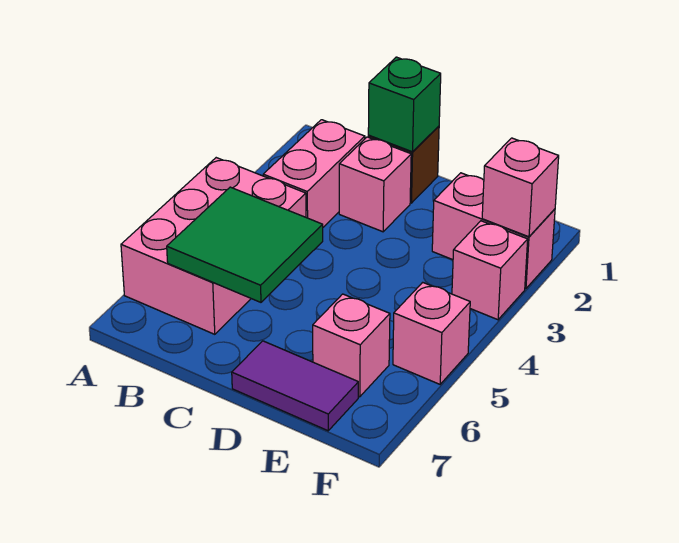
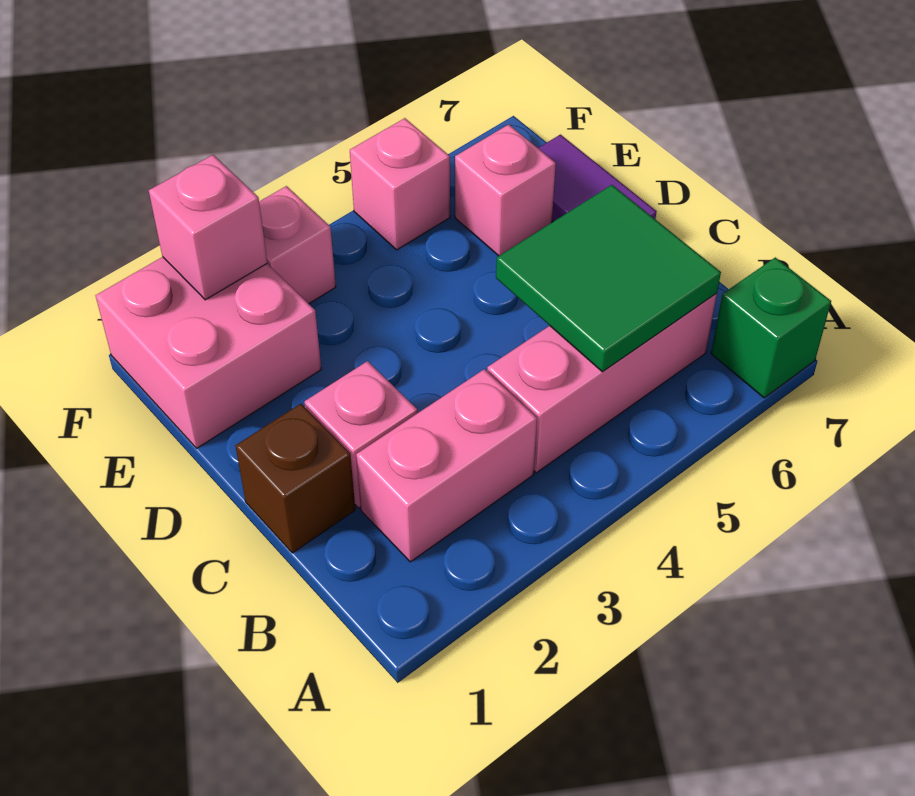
pink 2x3 brick [121,158,306,334] -> pink 1x3 brick [487,293,717,473]
green 1x1 brick [368,57,441,152] -> green 1x1 brick moved to [711,257,831,398]
pink 1x2 brick [432,173,555,289] -> pink 2x2 brick [96,257,321,448]

